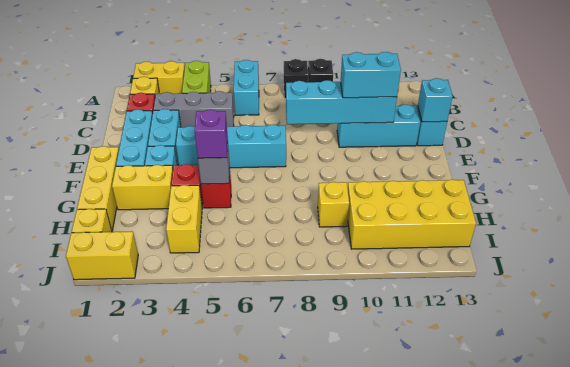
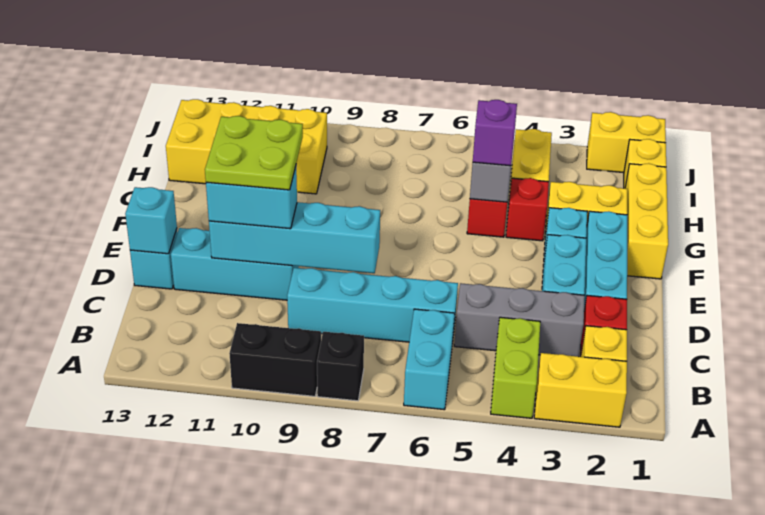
black 1x1 brick [308,59,333,82] -> black 1x2 brick [229,323,321,396]
none -> lime 2x2 plate [205,116,303,190]
cyan 1x4 brick [176,124,286,168] -> cyan 1x4 brick moved to [287,268,458,344]
yellow 1x1 brick [318,182,349,227] -> none

